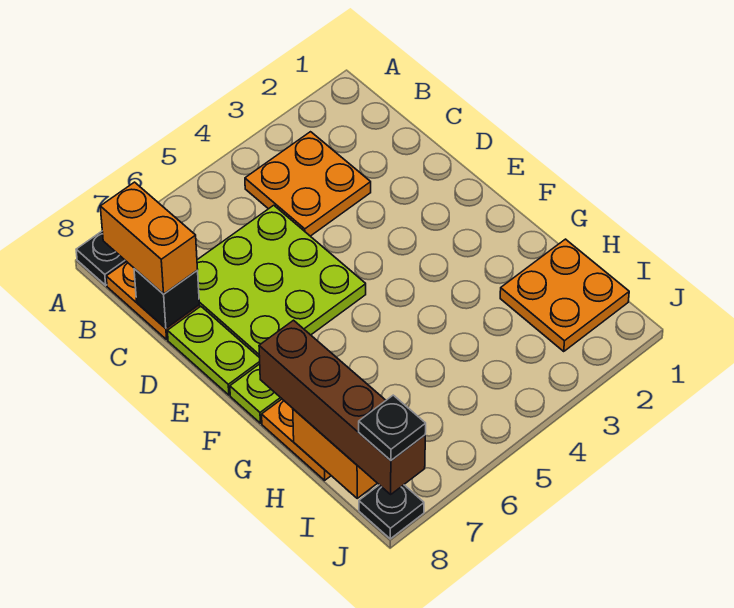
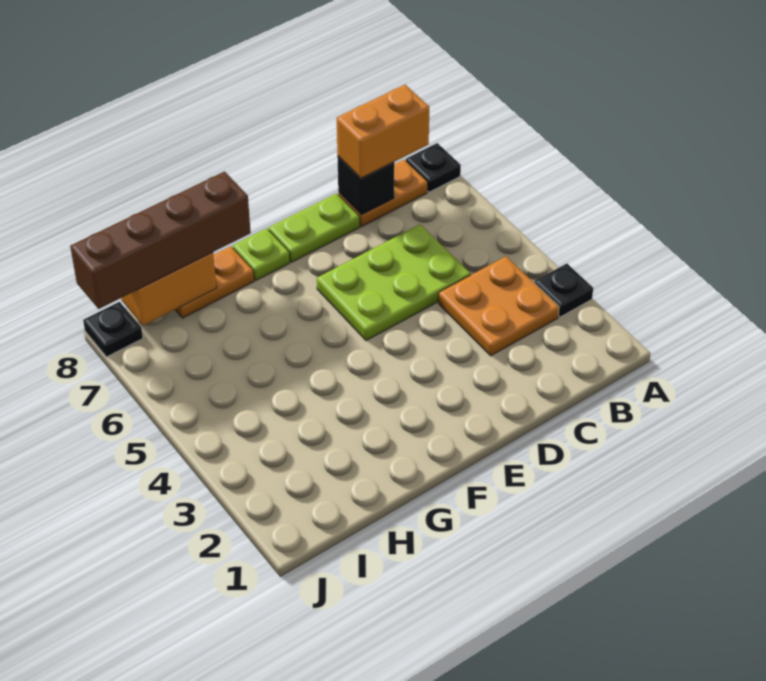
lime 3x3 plate [197,205,366,358] -> lime 2x3 plate [317,225,471,341]
orange 2x2 plate [500,239,629,351] -> none
black 1x1 plate [359,395,426,460] -> black 1x1 plate moved to [535,264,593,317]

